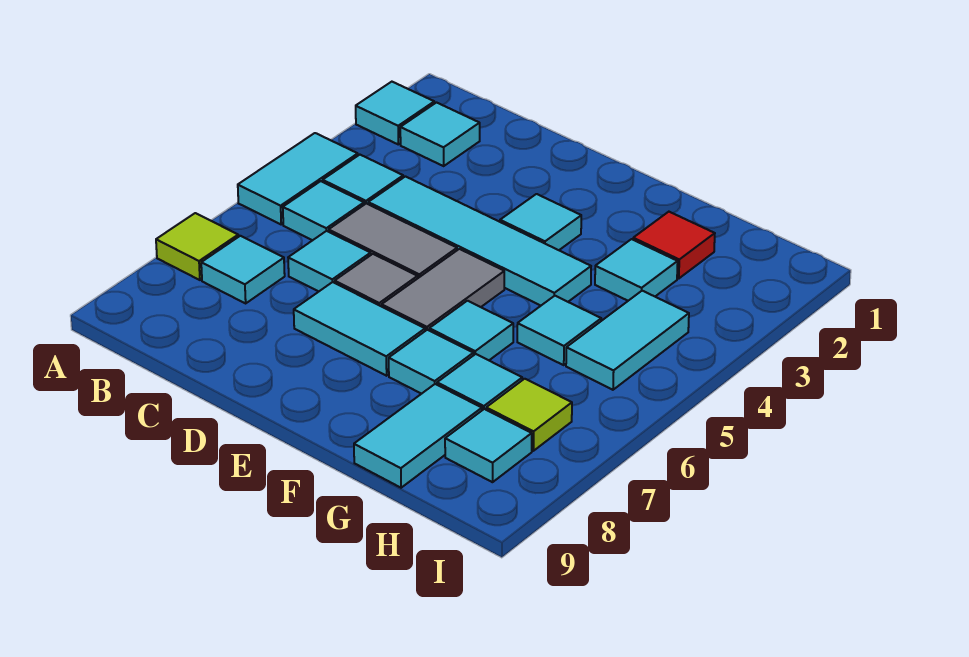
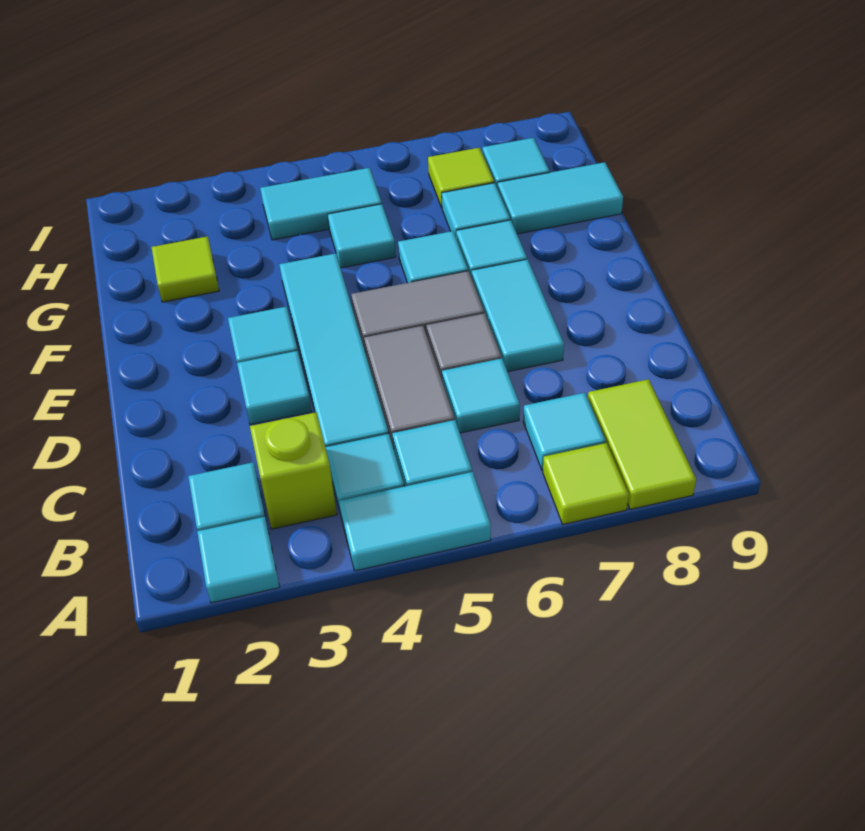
none -> lime 1x2 tile [588,379,696,509]
none -> lime 1x1 brick [250,412,337,529]
red 1x1 tile [633,212,715,278] -> lime 1x1 tile [152,236,219,302]
cyan 1x1 tile [595,239,678,301] -> cyan 1x1 tile moved to [237,351,312,425]

